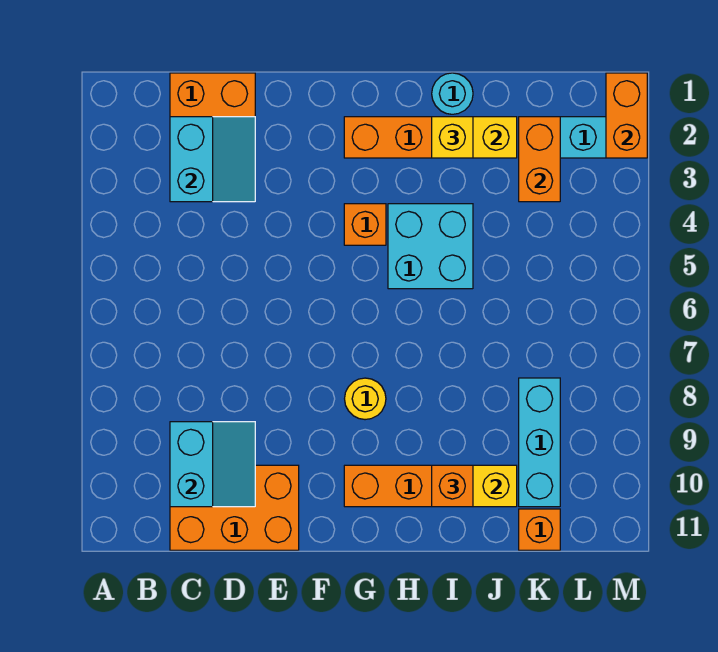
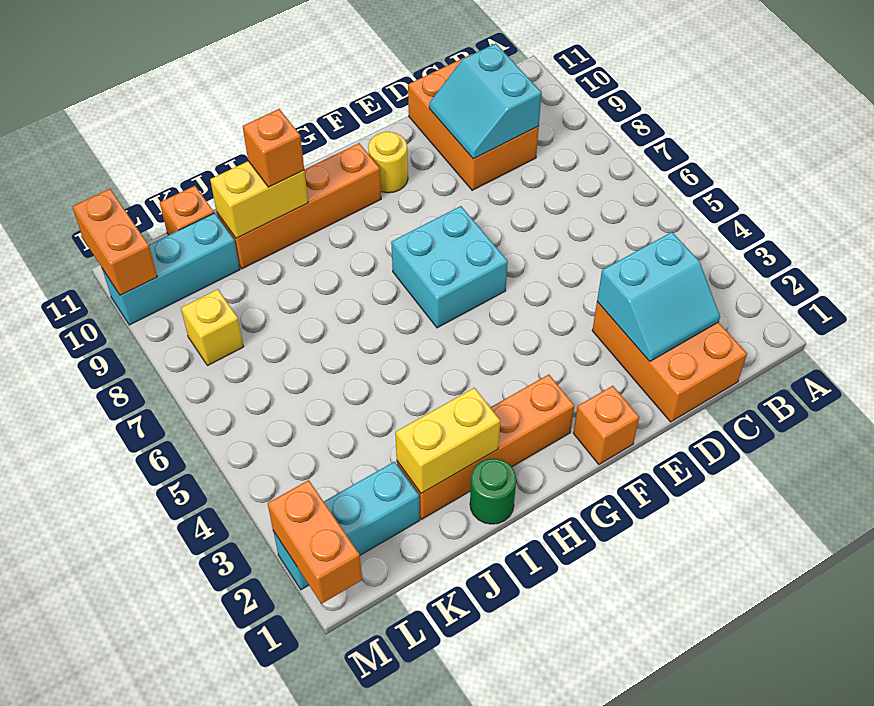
cyan 2x2 slope [170,117,255,202] -> cyan 2x2 slope turned to [597,232,720,361]
orange 2x3 brick [170,465,299,550] -> orange 2x3 brick turned to [408,54,539,190]
orange 1x1 brick [344,204,386,245] -> orange 1x1 brick moved to [573,386,639,464]
yellow 1x1 round brick [345,378,386,420] -> yellow 1x1 round brick moved to [368,132,408,193]
cyan 2x2 brick [388,204,473,289] -> cyan 2x2 brick moved to [391,206,508,328]
cyan 1x1 round brick [432,73,473,114] -> green 1x1 round brick [470,459,516,524]
yellow 1x1 brick [432,117,473,158] -> yellow 1x1 brick moved to [181,289,244,366]
orange 1x2 brick [519,117,560,202] -> orange 1x2 brick moved to [72,189,157,295]
cyan 1x3 brick [519,378,560,507] -> cyan 1x3 brick turned to [102,213,240,325]

